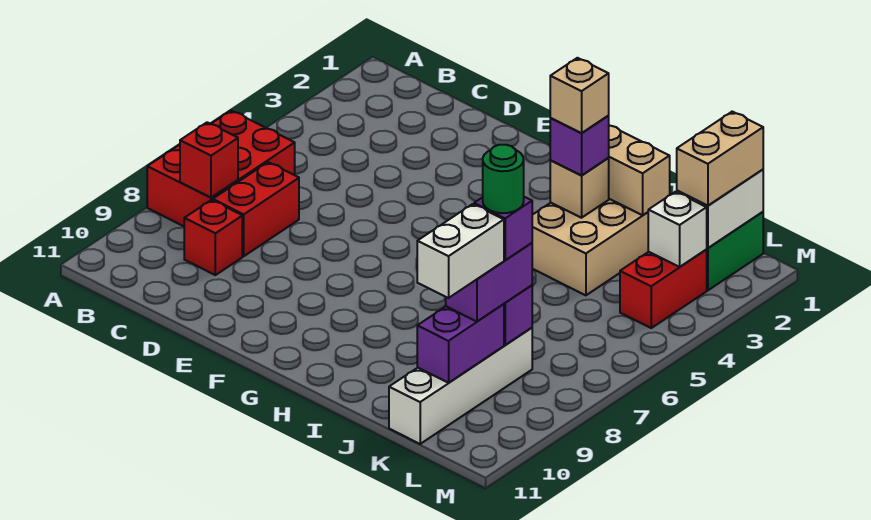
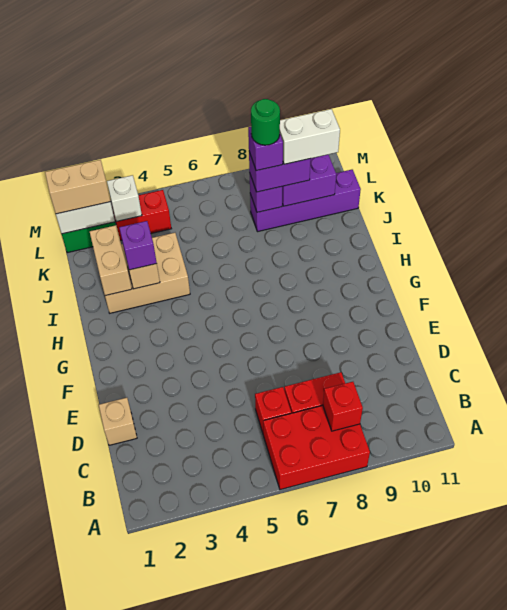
red 1x1 brick [184,200,242,275] -> red 1x1 brick moved to [255,387,291,433]
tan 1x1 brick [550,58,609,133] -> tan 1x1 brick moved to [99,398,137,445]
white 1x4 brick [389,328,532,444] -> purple 1x4 brick [250,170,361,232]

